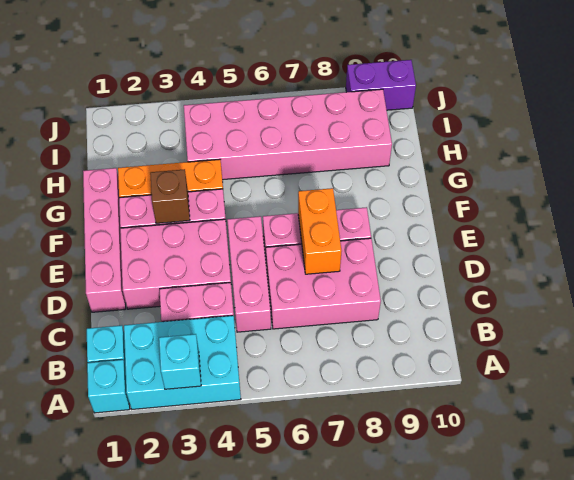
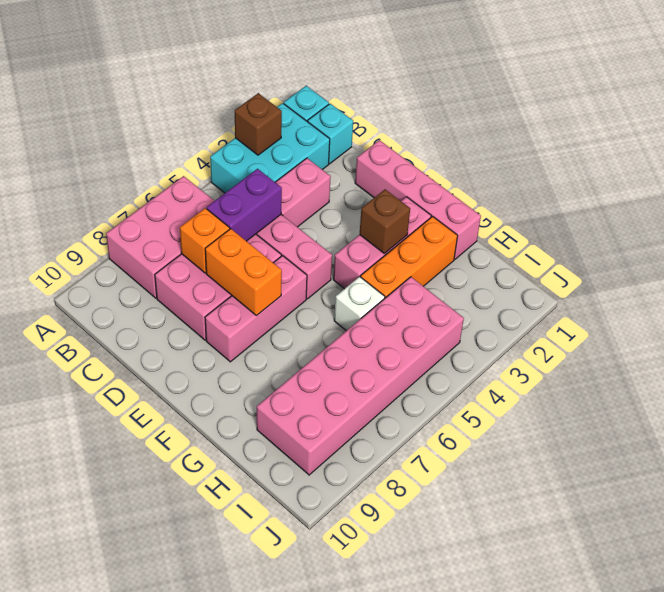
cyan 1x1 brick [159,334,201,389] -> brown 1x1 brick [235,93,282,155]
none -> orange 1x1 brick [180,208,230,273]
pink 2x3 brick [120,219,231,309] -> pink 2x3 brick moved to [106,176,214,298]
none -> white 1x1 brick [334,276,385,331]
purple 1x2 brick [346,60,416,110] -> purple 1x2 brick moved to [207,169,282,241]

